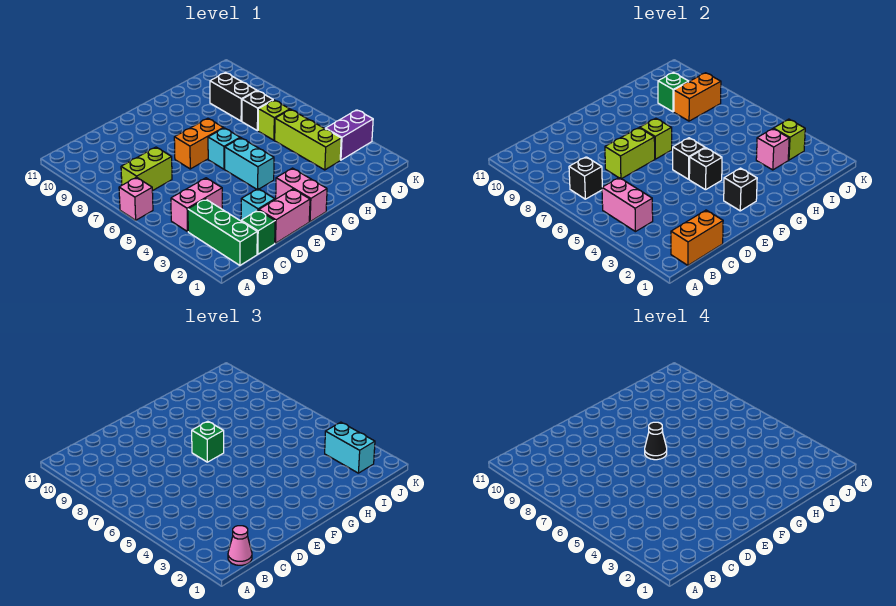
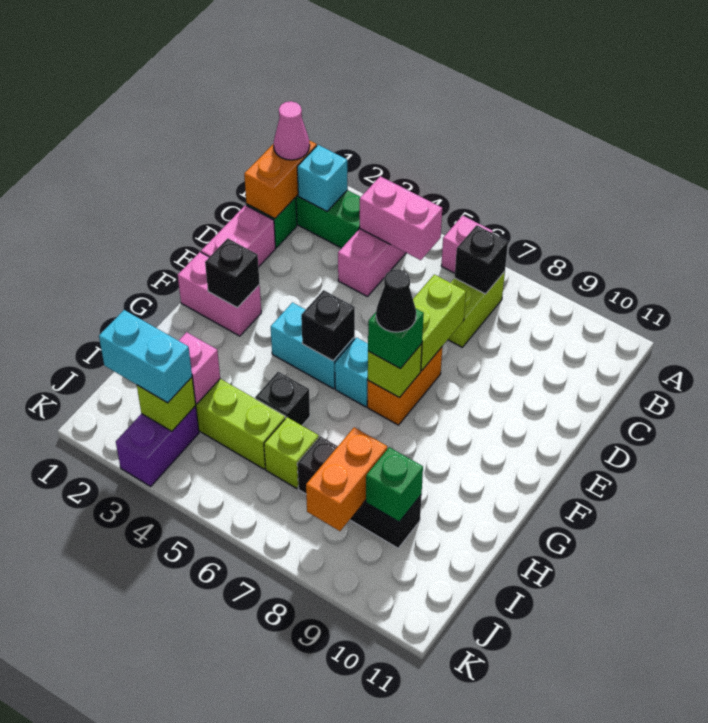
cyan 1x1 brick [241,189,275,220] -> cyan 1x1 brick moved to [297,145,348,211]
black 1x1 brick [689,148,722,190] -> black 1x1 brick moved to [255,372,310,425]

